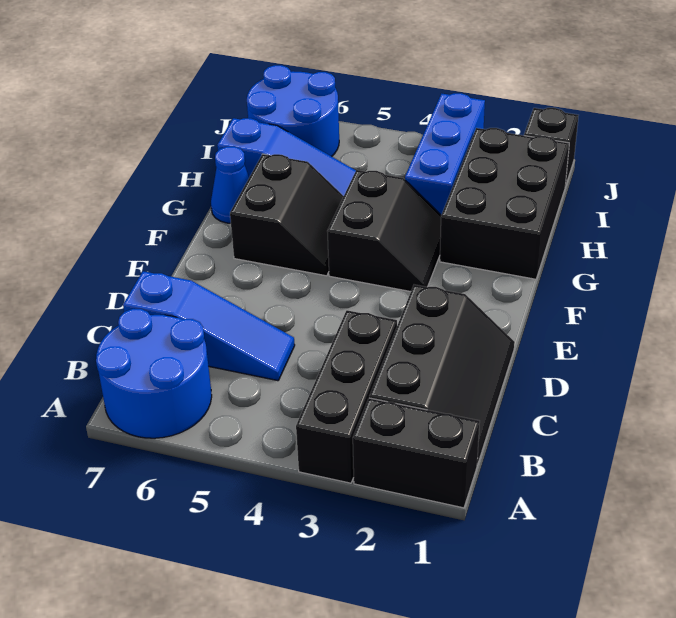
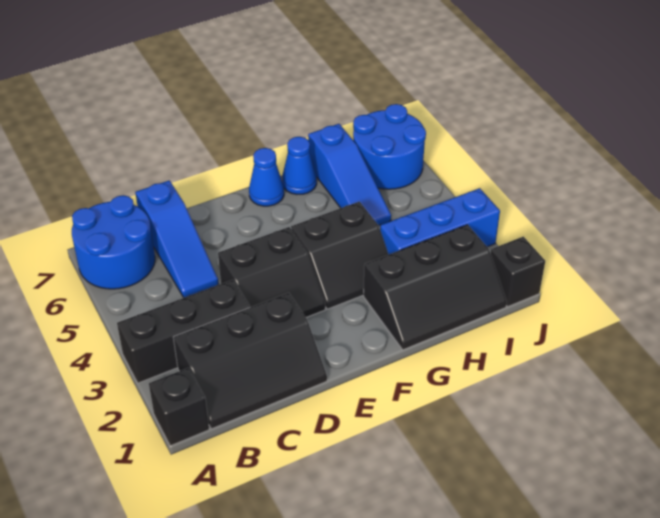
black 1x2 brick [353,398,480,508] -> black 1x1 brick [149,368,209,446]
black 2x2 slope [230,154,344,276] -> black 2x2 slope moved to [218,227,325,317]
none -> blue 1x1 cone [249,148,284,206]
black 2x3 brick [440,128,569,279] -> black 2x3 slope [364,225,507,350]

